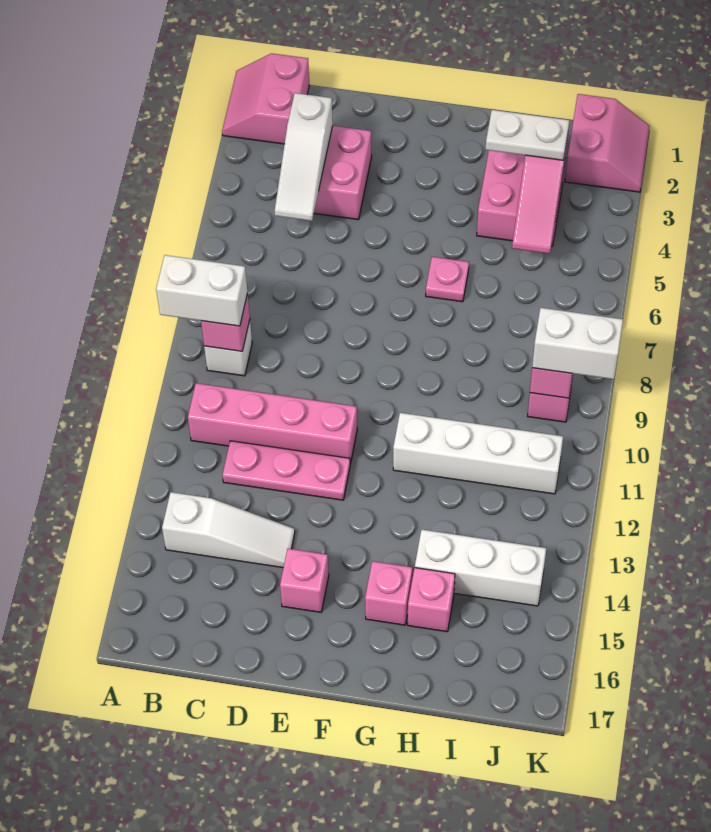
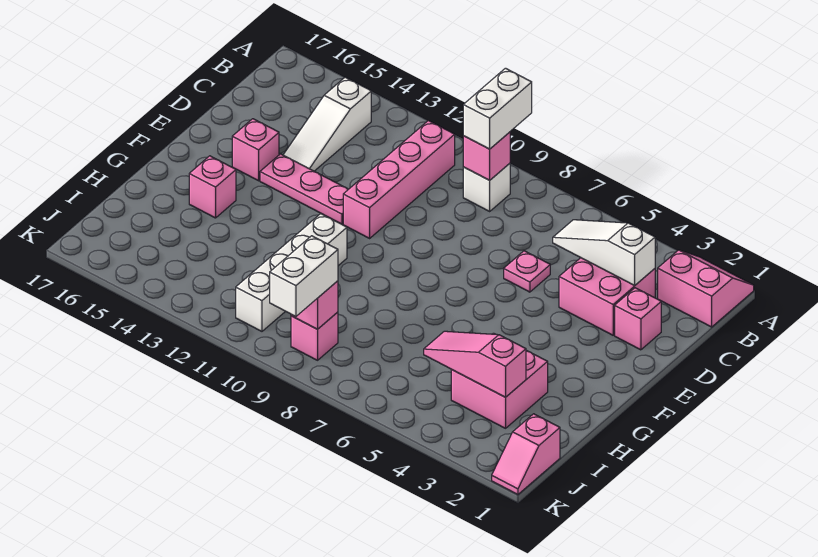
pink 1x3 plate [222,441,350,500] -> pink 1x3 plate turned to [260,154,348,224]
pink 1x1 plate [426,257,469,302] -> pink 1x1 plate moved to [504,251,550,292]
white 1x2 plate [485,110,569,160] -> none
white 1x3 brick [415,530,546,606] -> none
pink 1x1 brick [408,568,455,632] -> pink 1x1 brick moved to [615,288,661,350]
pink 2x2 slope [565,94,650,192] -> pink 1x2 slope [492,414,560,494]

